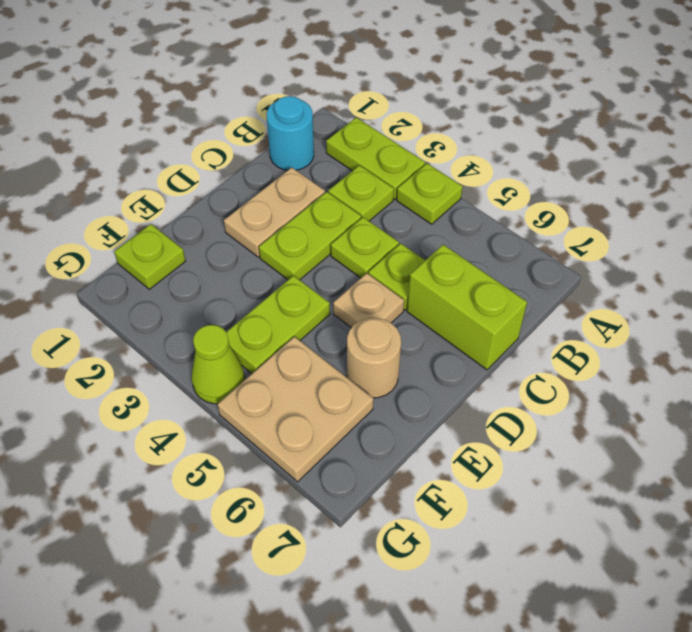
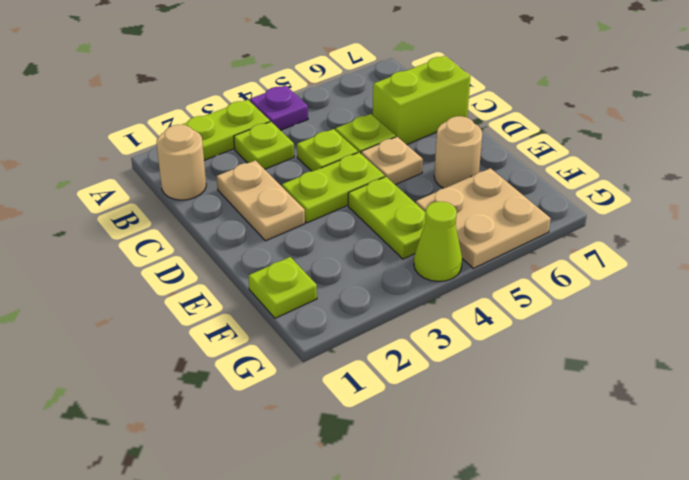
lime 1x1 plate [397,163,463,224] -> purple 1x1 plate [250,85,308,130]
cyan 1x1 round brick [267,96,314,170] -> tan 1x1 round brick [157,125,206,200]
lime 1x2 plate [259,192,361,280] -> lime 1x2 plate turned to [282,152,385,223]

